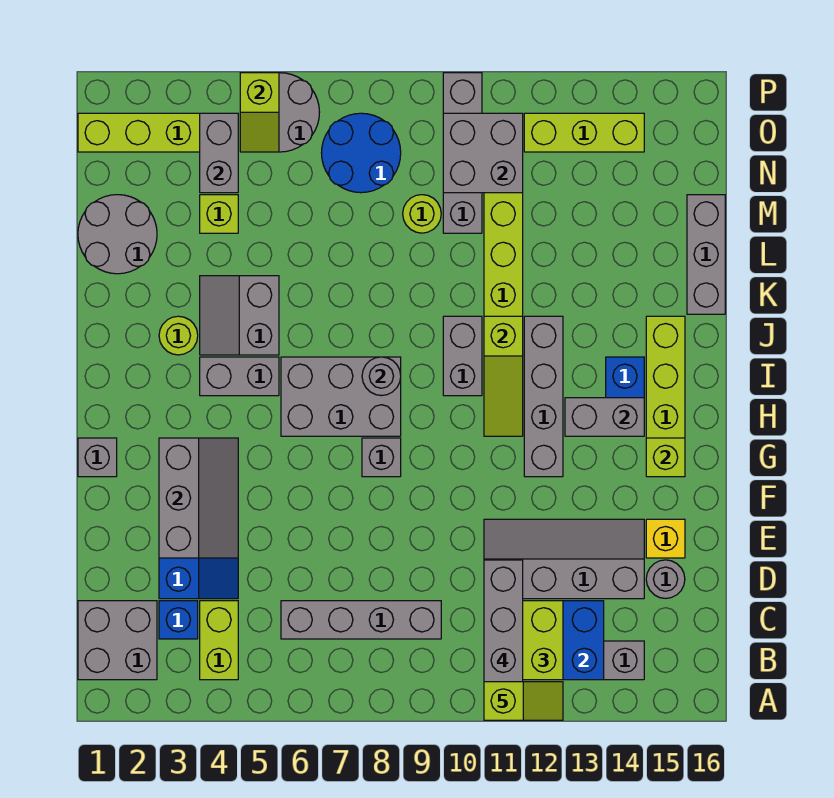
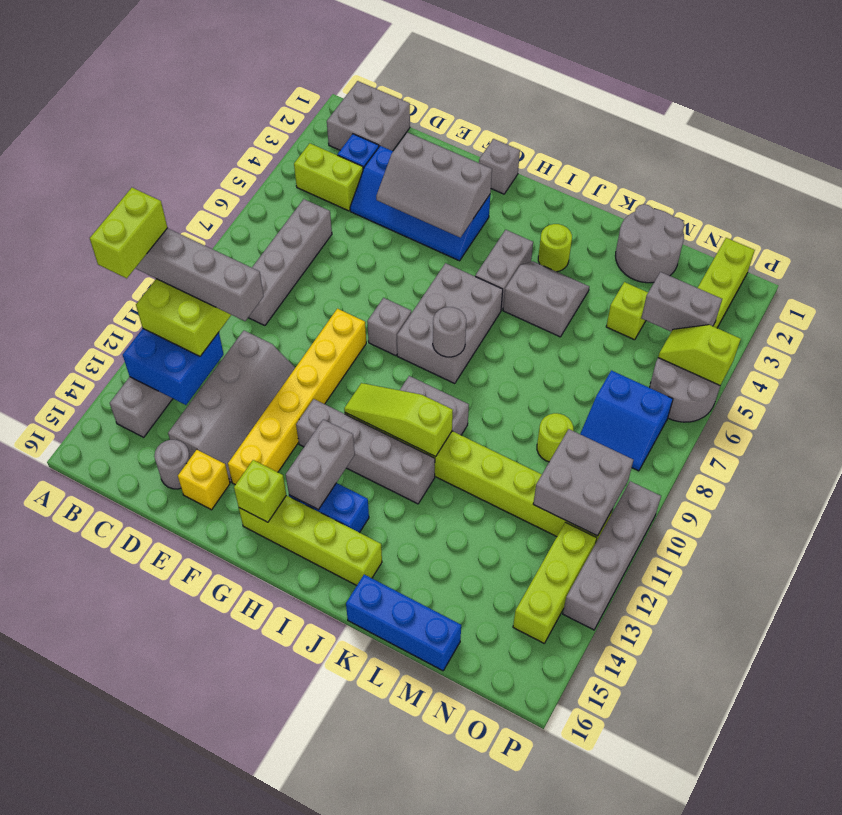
lime 1x2 slope [484,682,563,720] -> lime 1x2 brick [90,188,167,278]
none -> yellow 1x6 brick [228,309,366,485]
grey 1x3 brick [687,195,725,314] -> blue 1x3 brick [346,575,461,671]
grey 1x4 brick [443,73,482,233] -> grey 1x4 brick turned to [563,481,661,630]
blue 2x2 round brick [322,113,401,193] -> blue 2x2 slope [580,370,673,471]

